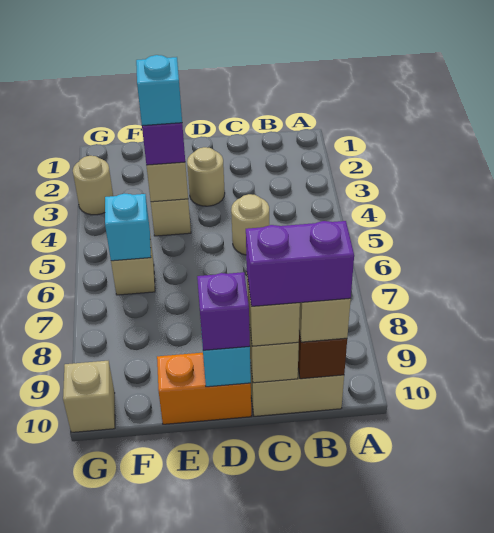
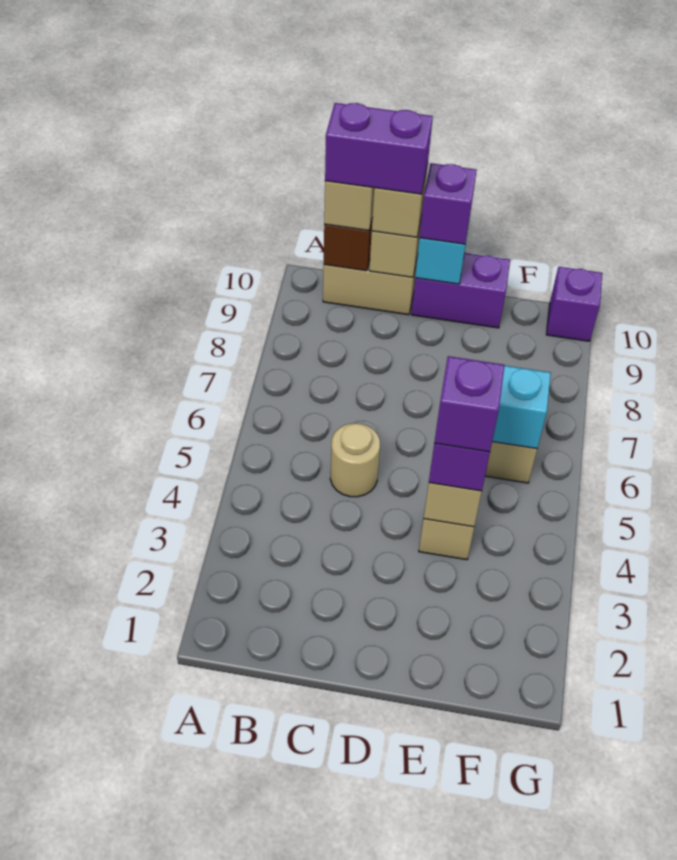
tan 1x1 round brick [187,147,225,206] -> none
orange 1x2 brick [157,353,251,424] -> purple 1x2 brick [412,253,510,328]
cyan 1x1 brick [136,55,182,126] -> purple 1x1 brick [434,356,505,452]
tan 1x1 round brick [73,156,113,215] -> none
tan 1x1 brick [63,361,115,433] -> purple 1x1 brick [546,267,602,341]

